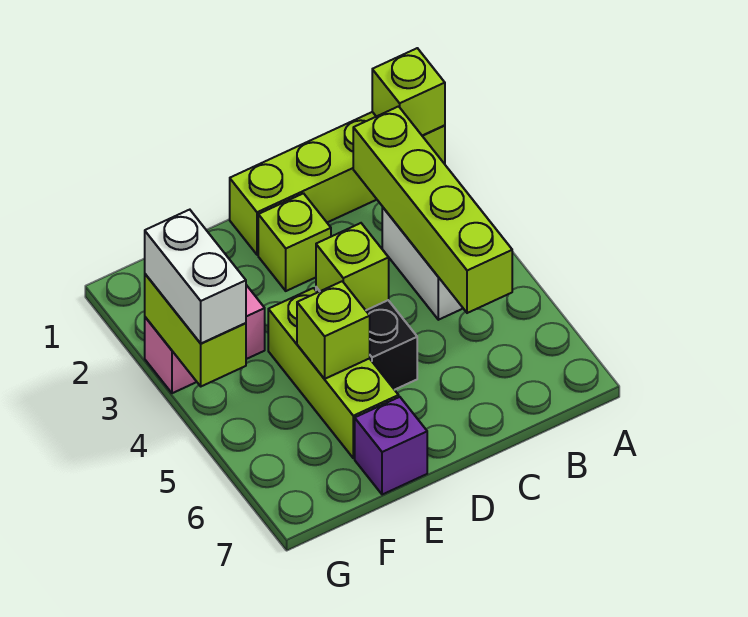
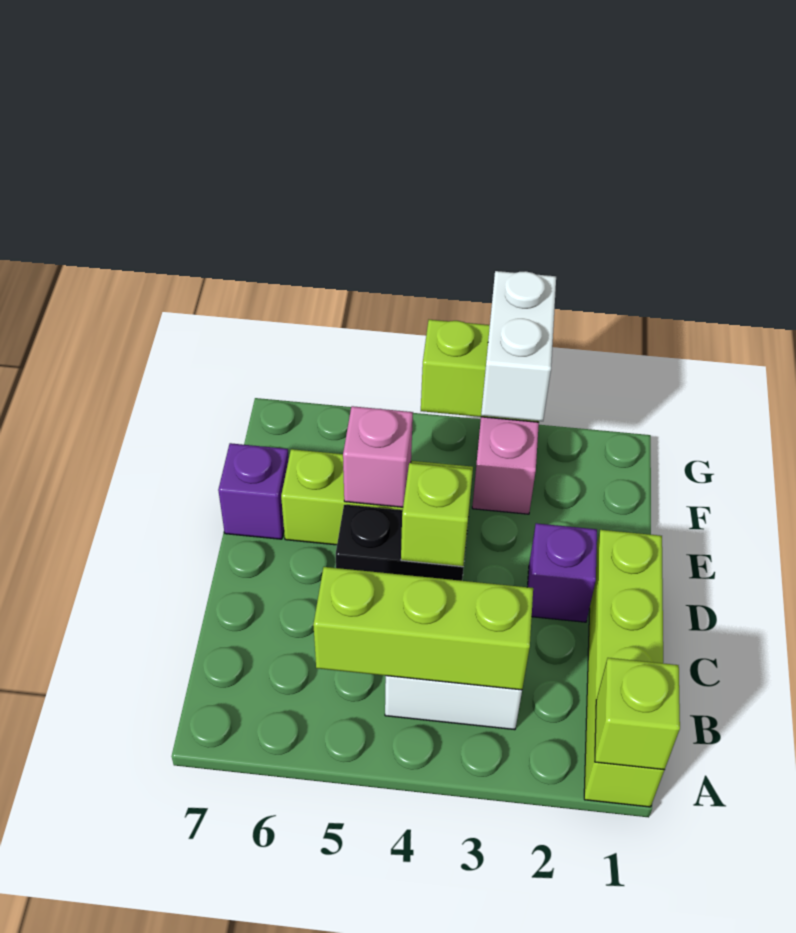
lime 1x4 brick [353,106,512,313] -> lime 1x3 brick [313,567,533,690]
lime 1x1 brick [258,193,331,291] -> purple 1x1 brick [528,523,597,622]
lime 1x1 brick [297,281,370,379] -> pink 1x1 brick [343,406,413,507]
white 1x2 brick [145,210,246,343] -> white 1x2 brick turned to [481,271,556,421]

